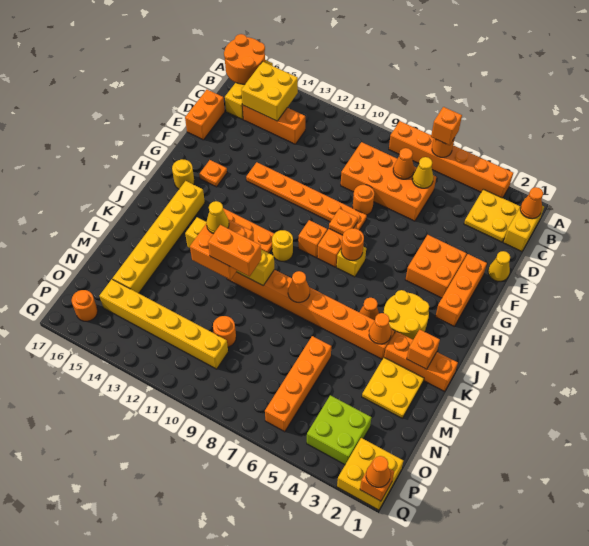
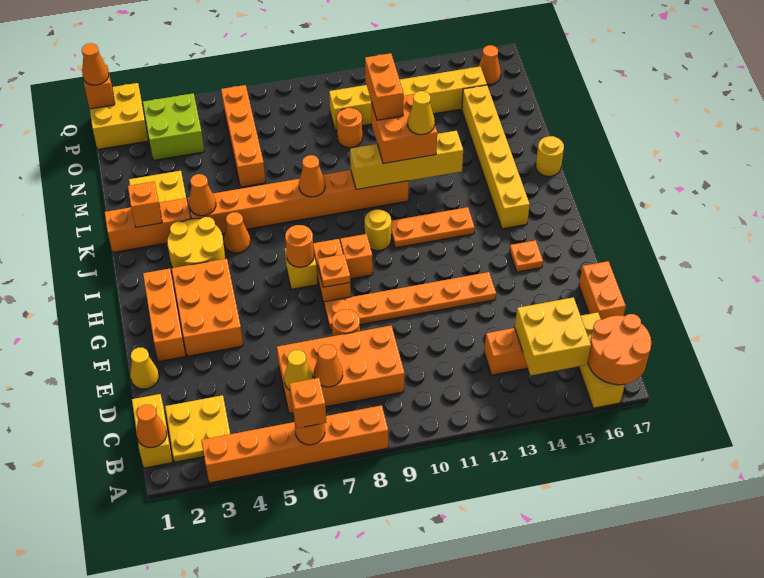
orange 2x2 brick [405,235,467,298] -> orange 2x3 brick [172,259,243,356]
yellow 1x1 round brick [172,159,194,189] -> yellow 1x1 round brick moved to [536,136,564,176]
orange 1x2 brick [208,225,261,276] -> orange 1x2 brick turned to [365,53,404,120]
orange 1x1 round brick [72,290,98,321] -> orange 1x1 cone [478,45,501,85]

